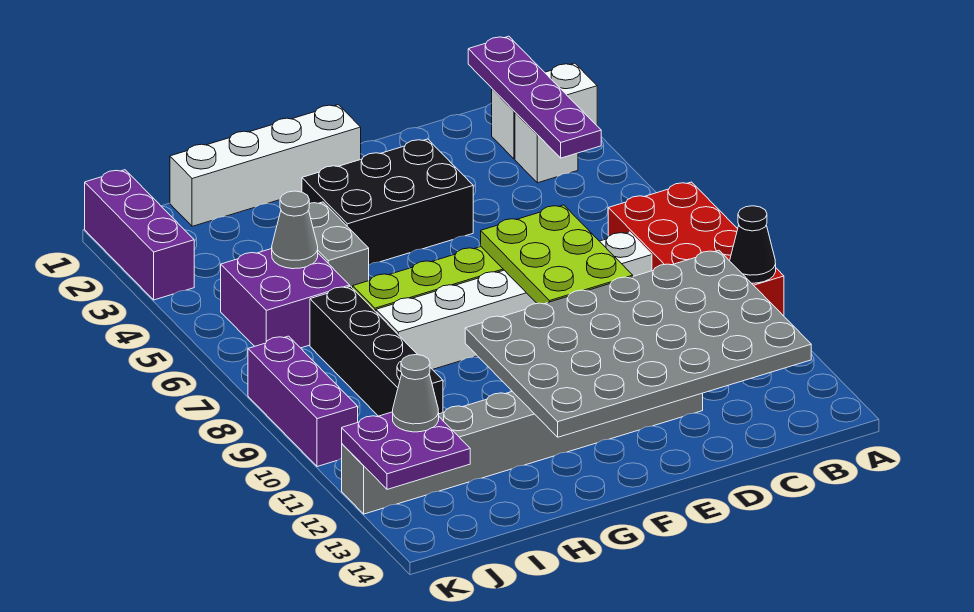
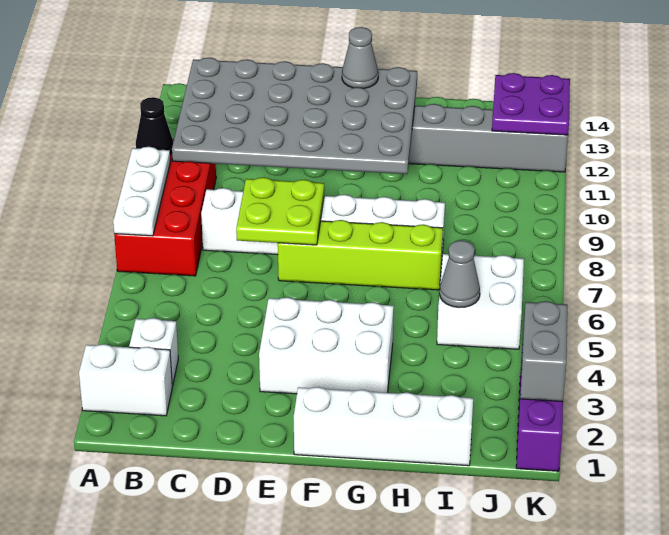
none -> white 1x3 plate [113,147,170,236]
purple 1x4 plate [468,36,601,158] -> none
lime 2x3 plate [481,205,633,304] -> lime 2x2 plate [236,177,324,245]
black 2x3 brick [302,139,473,265] -> white 2x3 brick [259,297,394,394]
grey 1x2 brick [309,202,369,288] -> grey 1x2 brick moved to [520,301,567,402]
purple 2x2 brick [221,249,350,348] -> white 2x2 brick [437,254,524,349]
black 1x4 brick [310,286,443,416] -> none
grey 1x1 cone [393,355,439,432] -> grey 1x1 cone moved to [342,27,378,88]
purple 1x3 brick [248,336,358,467] -> none

